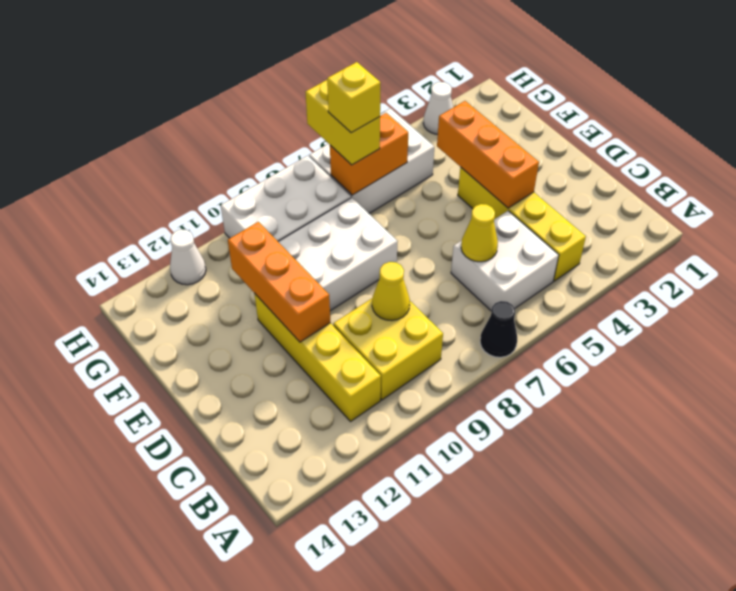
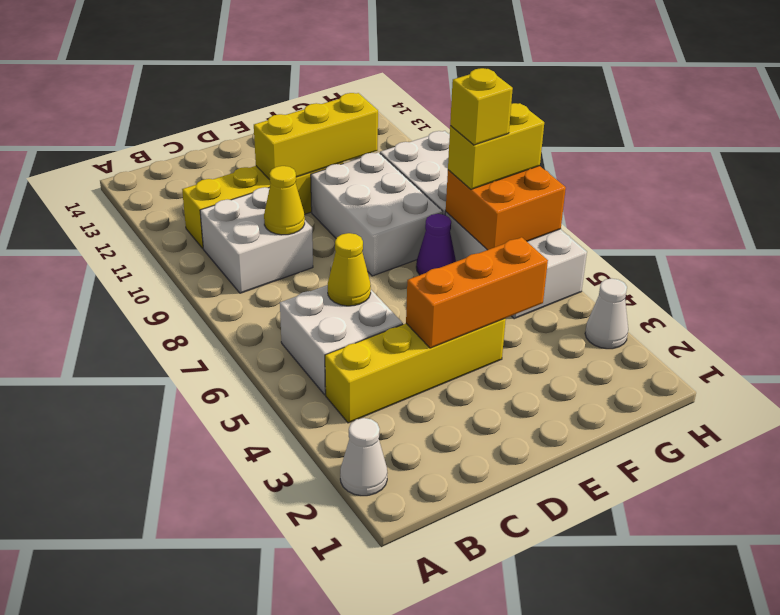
black 1x1 cone [480,301,517,357] -> none
yellow 2x2 brick [333,299,443,400] -> white 2x2 brick [200,187,313,293]
orange 1x3 brick [228,222,330,342] -> yellow 1x3 brick [254,93,378,180]
none -> purple 1x1 cone [416,214,456,275]
orange 1x2 brick [330,113,408,195] -> orange 2x2 brick [446,166,566,250]
white 1x1 cone [170,229,206,285] -> white 1x1 cone moved to [340,418,387,496]

